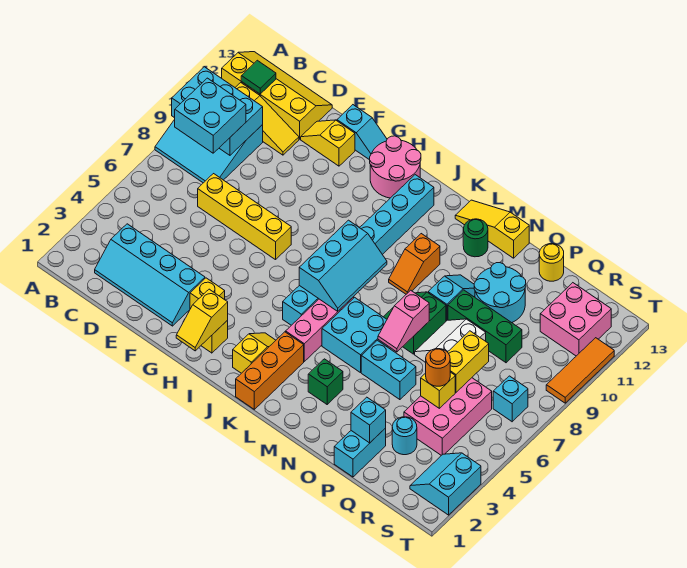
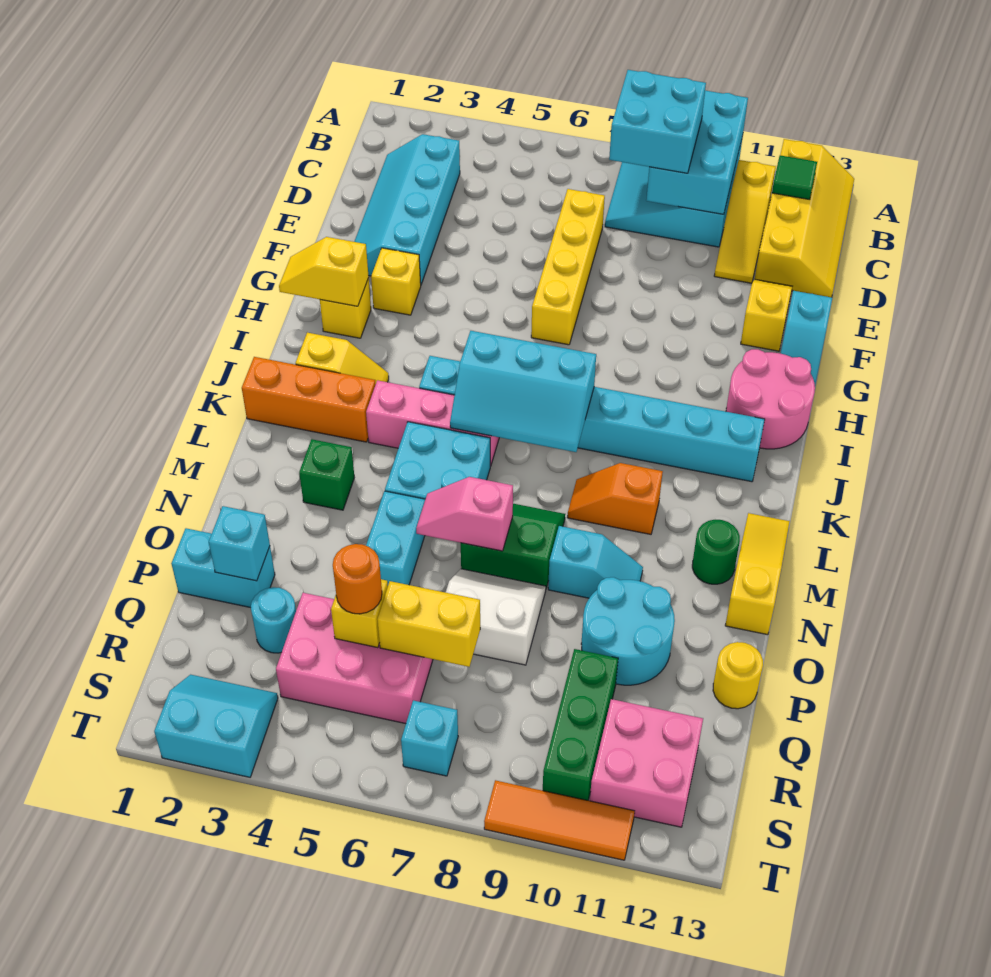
green 1x3 brick [448,290,522,363] -> green 1x3 brick moved to [543,649,618,800]

